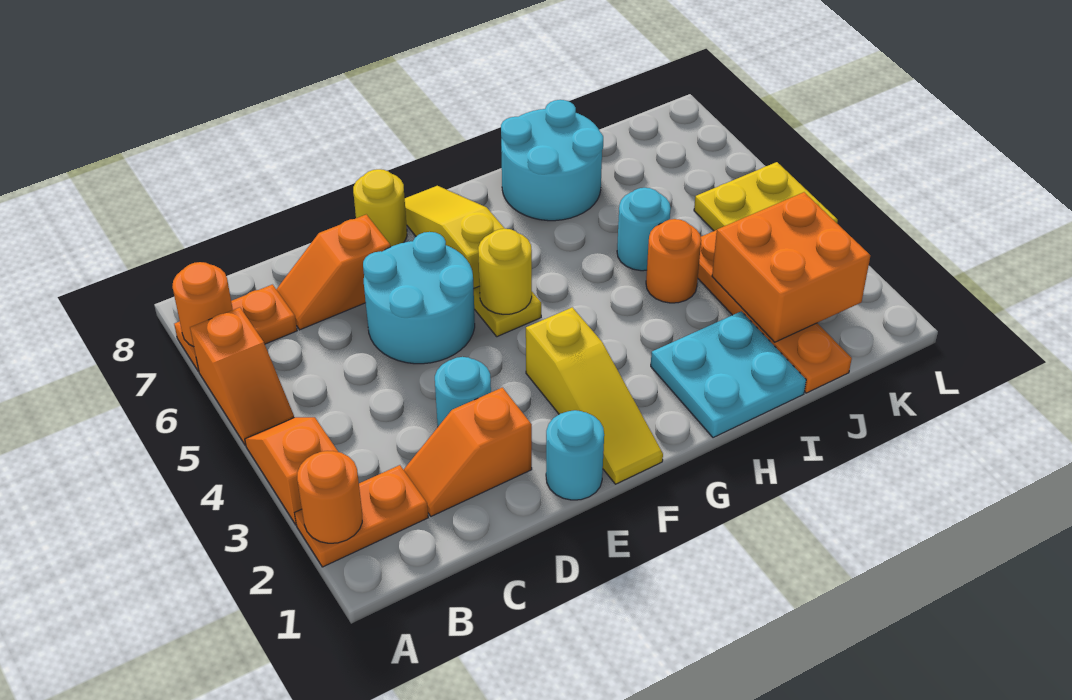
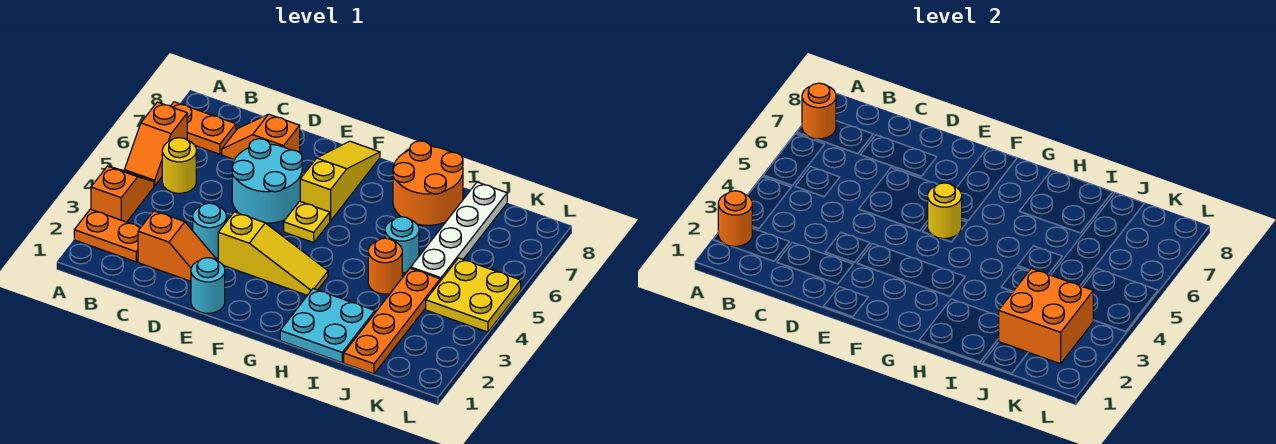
orange 1x2 slope [404,388,532,516] -> orange 1x2 slope turned to [138,211,216,281]
yellow 1x1 round brick [353,169,407,247] -> yellow 1x1 round brick moved to [162,138,196,193]
yellow 1x3 slope [526,307,663,484] -> yellow 1x3 slope turned to [218,212,328,295]
cyan 2x2 round brick [501,100,603,221] -> orange 2x2 round brick [393,141,463,225]
none -> white 1x4 plate [411,182,507,281]

